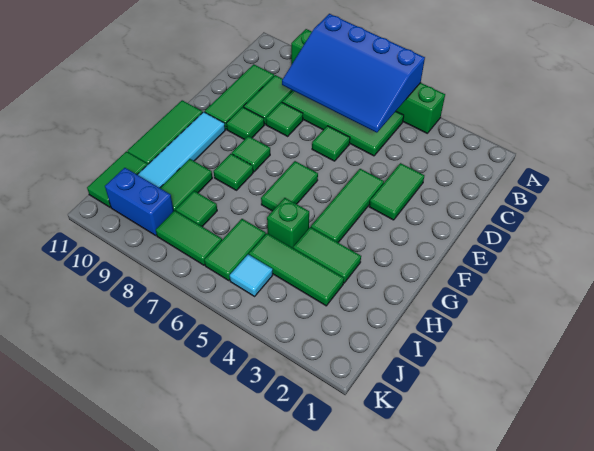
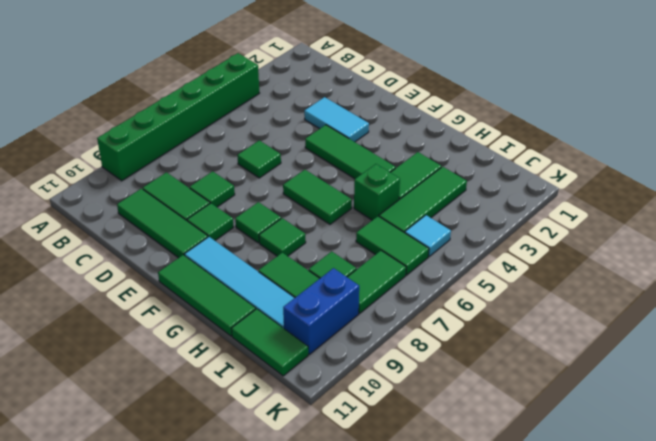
blue 3x4 slope [282,14,425,133] -> none
green 2x4 tile [282,91,404,156] -> none
green 1x2 tile [369,163,424,220] -> cyan 1x2 tile [304,97,369,142]

